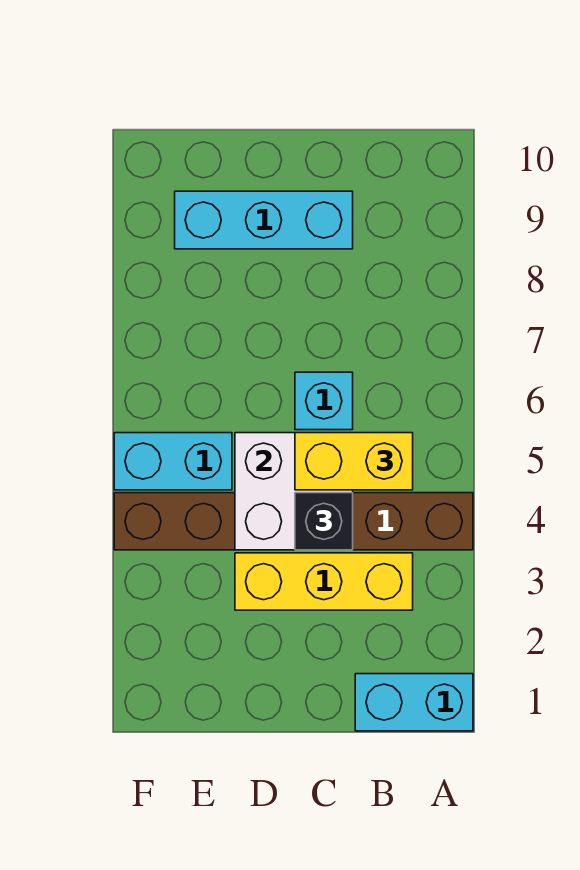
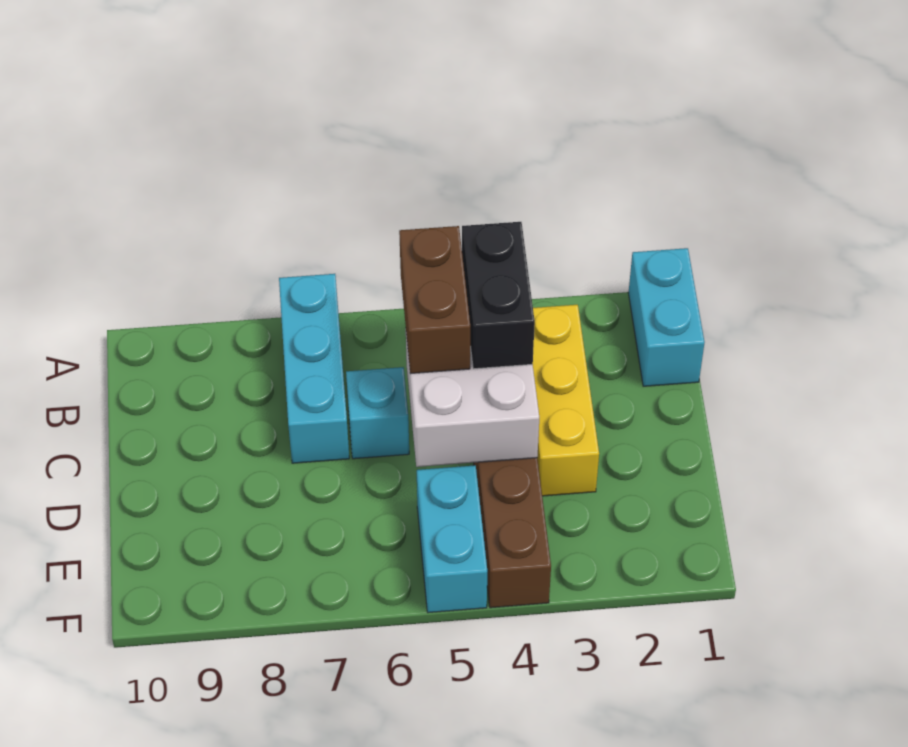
yellow 1x2 brick [295,433,413,490] -> brown 1x2 brick [399,226,470,374]
black 1x1 brick [295,493,353,550] -> black 1x2 brick [462,222,535,369]
cyan 1x3 brick [175,191,353,249] -> cyan 1x3 brick moved to [279,274,349,463]

